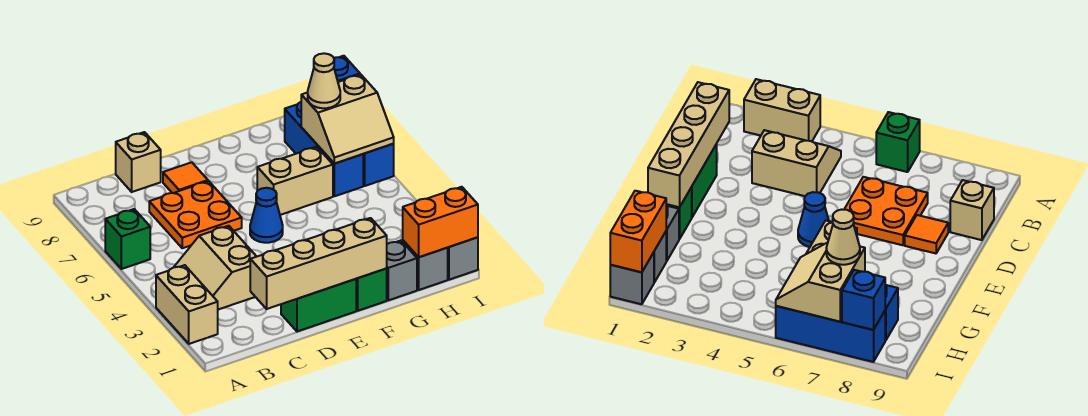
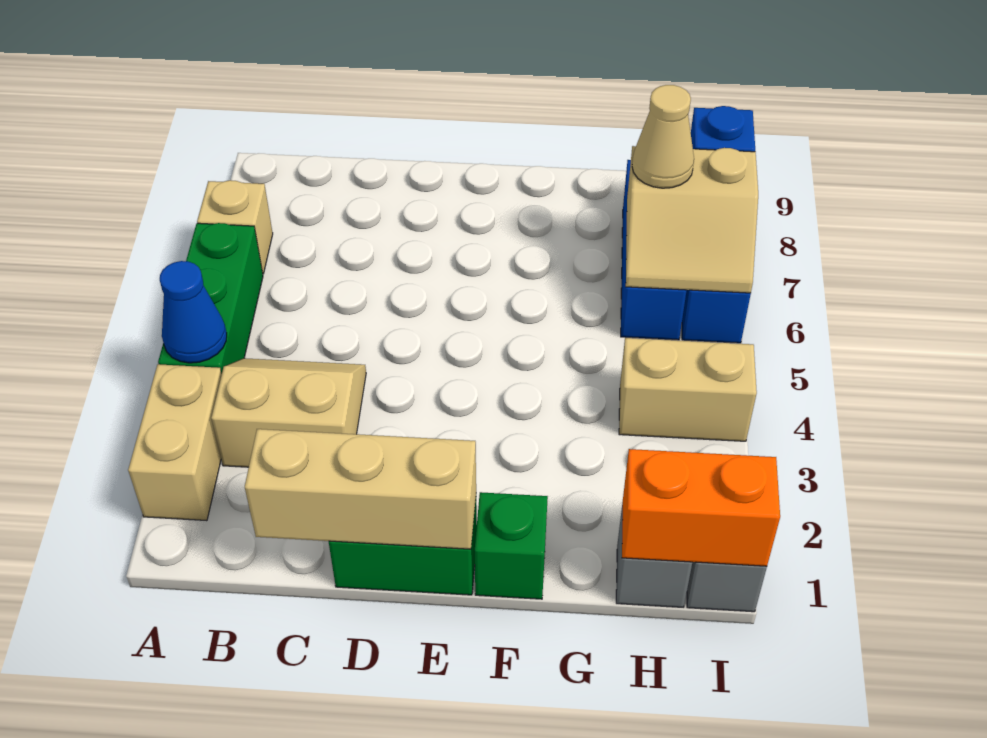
green 1x1 brick [105,209,150,269] -> green 1x3 brick [158,223,263,374]
tan 2x2 slope [174,226,257,309] -> tan 2x2 slope turned to [211,358,366,467]
tan 1x4 brick [250,218,387,309] -> tan 1x3 brick [245,429,476,549]
orange 2x2 plate [149,181,242,248] -> none
tan 1x1 brick [116,132,161,192] -> tan 1x1 brick moved to [197,180,273,274]
orange 1x1 tile [163,162,208,193] -> none
blue 1x1 cone [250,188,283,243] -> blue 1x1 cone moved to [160,261,227,363]
tan 1x2 brick [257,147,333,215] -> tan 1x2 brick moved to [619,338,757,441]
grey 1x1 brick [386,241,417,300] -> none

